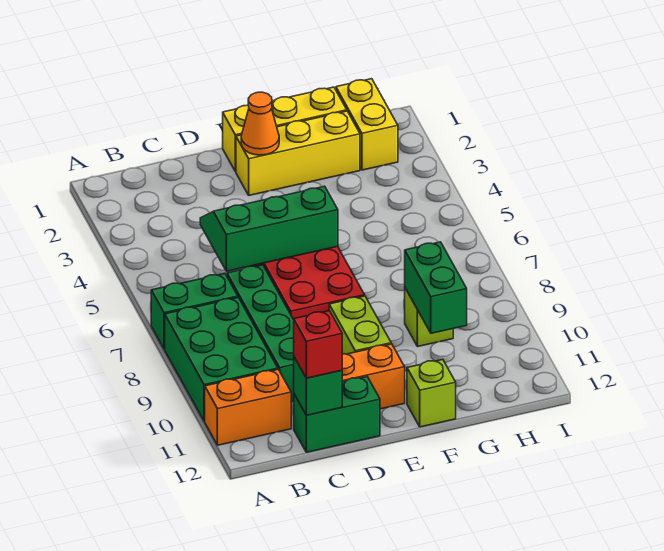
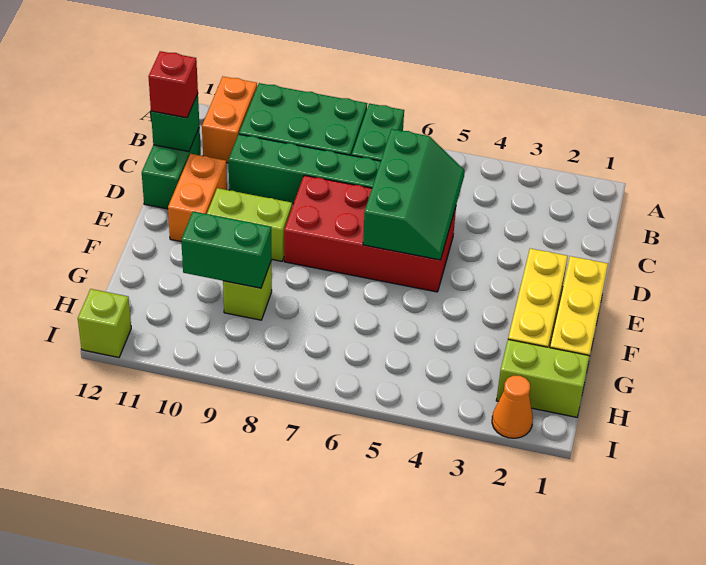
orange 1x1 cone [241,92,279,155] -> orange 1x1 cone moved to [492,376,533,438]
lime 1x1 brick [407,360,456,427] -> lime 1x1 brick moved to [78,289,131,358]
yellow 1x2 brick [336,79,398,170] -> lime 1x2 brick [496,339,589,417]

